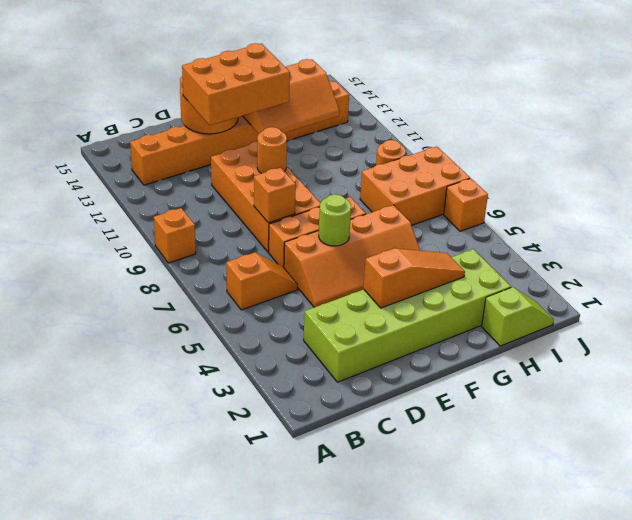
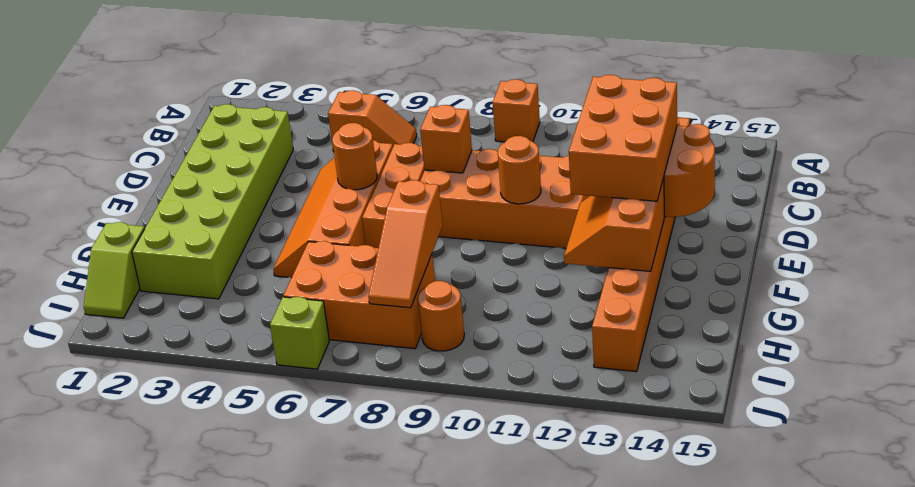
orange 1x2 slope [226,252,298,310] -> orange 1x2 slope turned to [328,90,417,151]
orange 1x3 slope [364,248,465,308] -> orange 1x3 slope moved to [368,180,443,308]
lime 1x1 round brick [319,194,351,246] -> orange 1x1 round brick [332,123,377,190]
orange 2x3 slope [243,59,340,133] -> orange 2x2 slope [564,178,664,271]
orange 2x3 brick [360,147,470,225] -> orange 2x3 brick turned to [283,241,435,349]
orange 1x1 brick [444,178,488,231] -> lime 1x1 brick [270,297,329,369]

